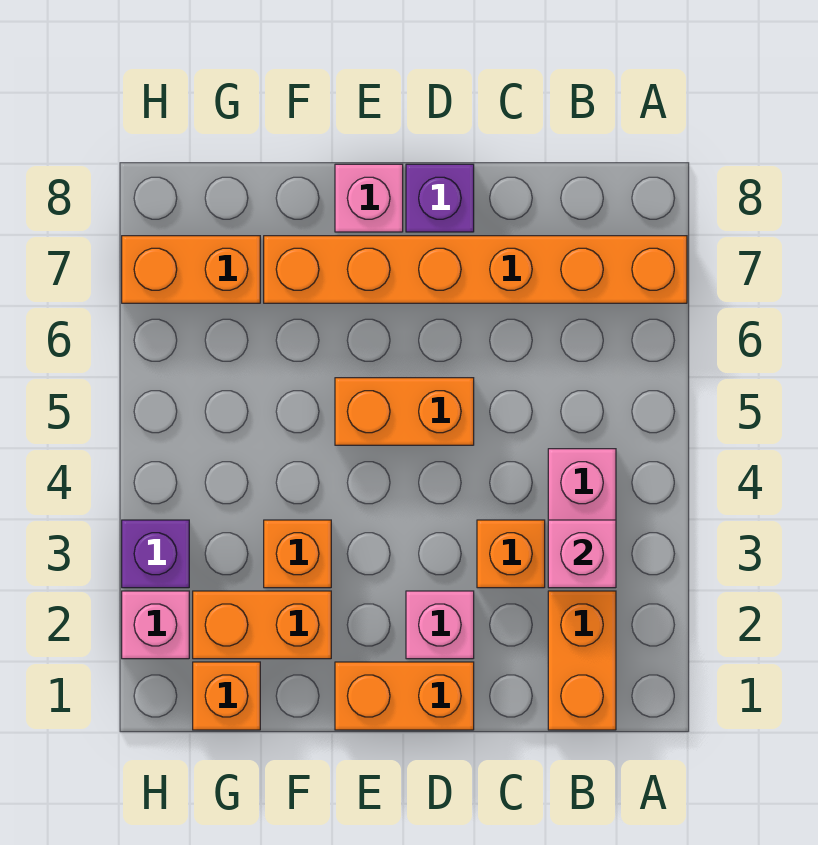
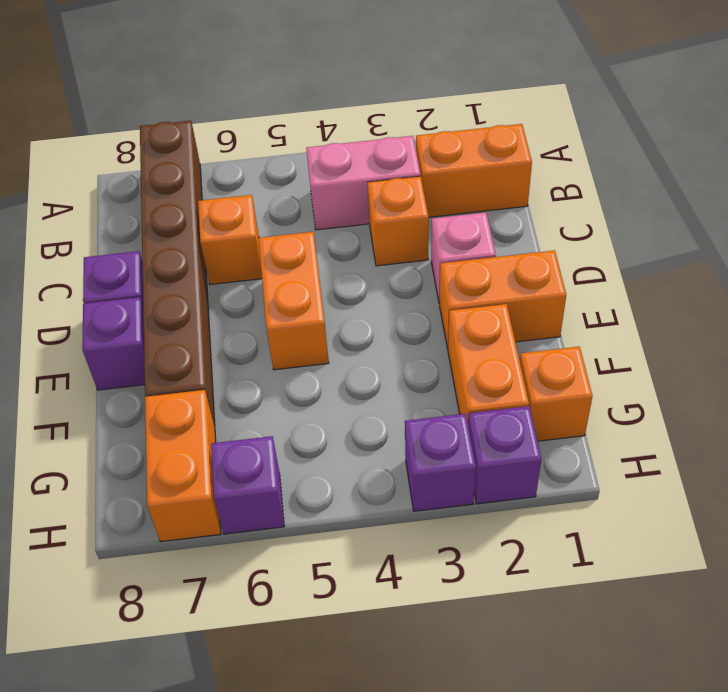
orange 1x6 brick [264,236,687,303] -> brown 1x6 brick [140,121,215,427]
pink 1x1 brick [548,520,616,588] -> none
orange 1x2 brick [335,662,474,730] -> orange 1x2 brick turned to [440,250,566,349]
pink 1x1 brick [335,164,403,232] -> purple 1x1 brick [82,297,145,390]
orange 1x1 brick [264,520,331,588] -> orange 1x1 brick moved to [198,195,262,285]
pink 1x1 brick [122,591,189,659] -> purple 1x1 brick [468,406,541,504]
none -> purple 1x1 brick [211,436,284,534]

